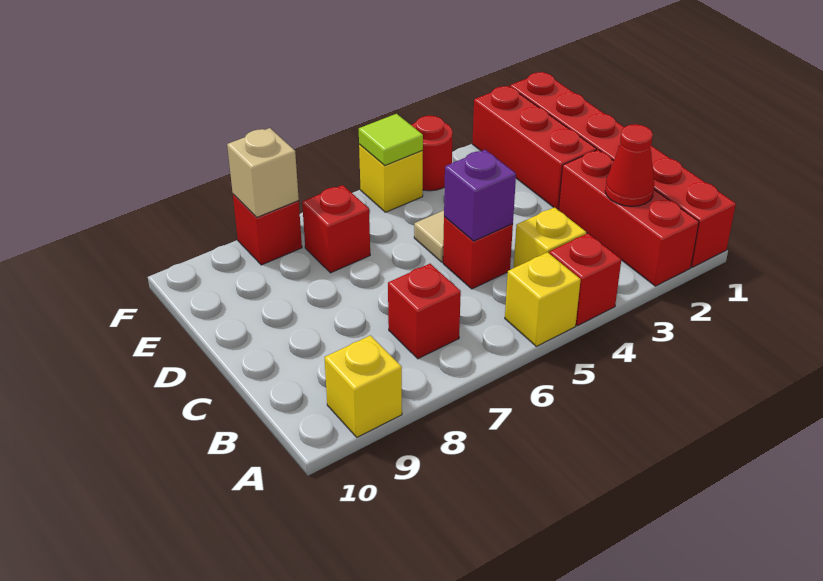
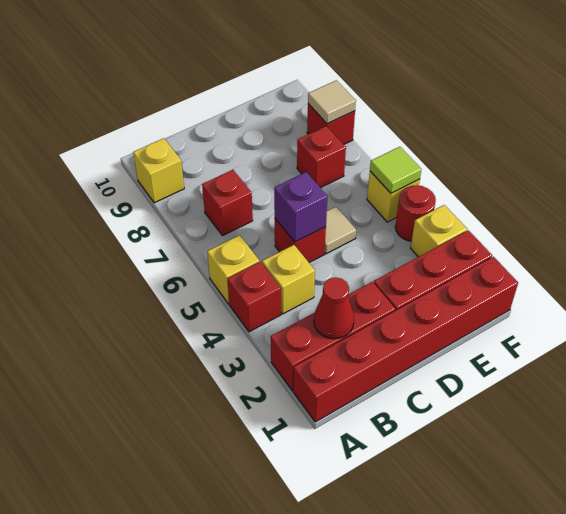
none -> yellow 1x1 brick [411,205,467,257]
tan 1x1 brick [227,128,299,217] -> tan 1x1 tile [308,80,356,124]

